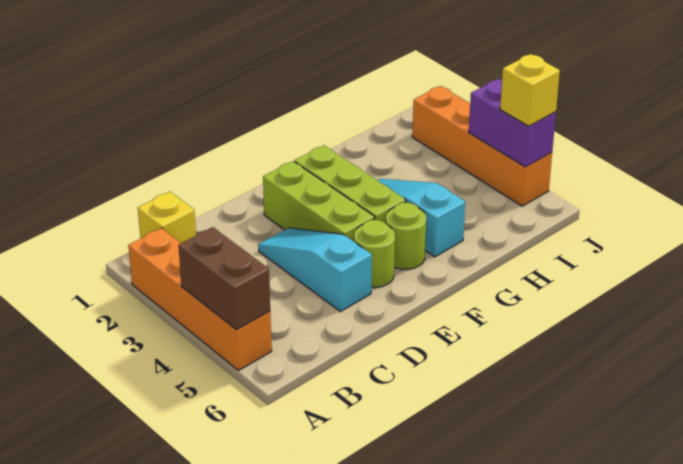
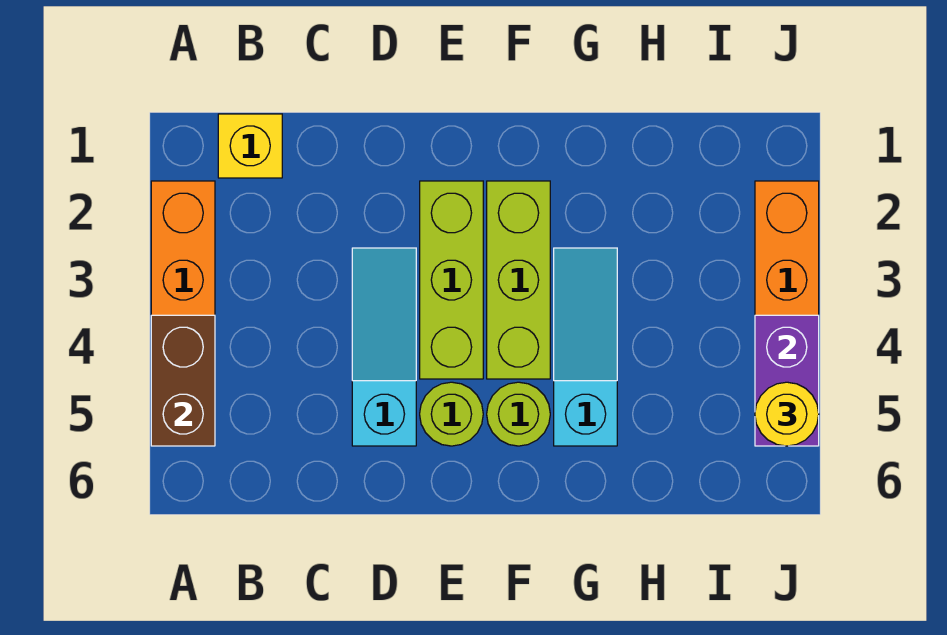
yellow 1x1 brick [500,54,560,126] -> yellow 1x1 round brick [755,382,819,446]

